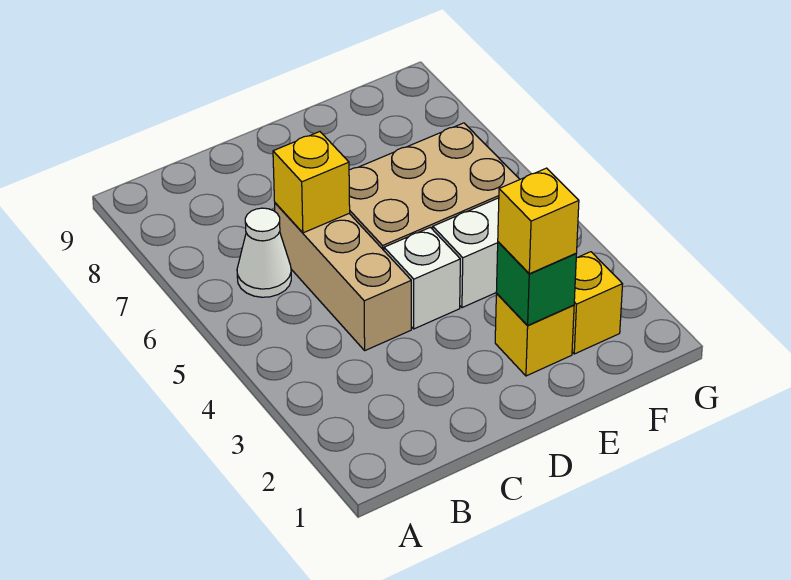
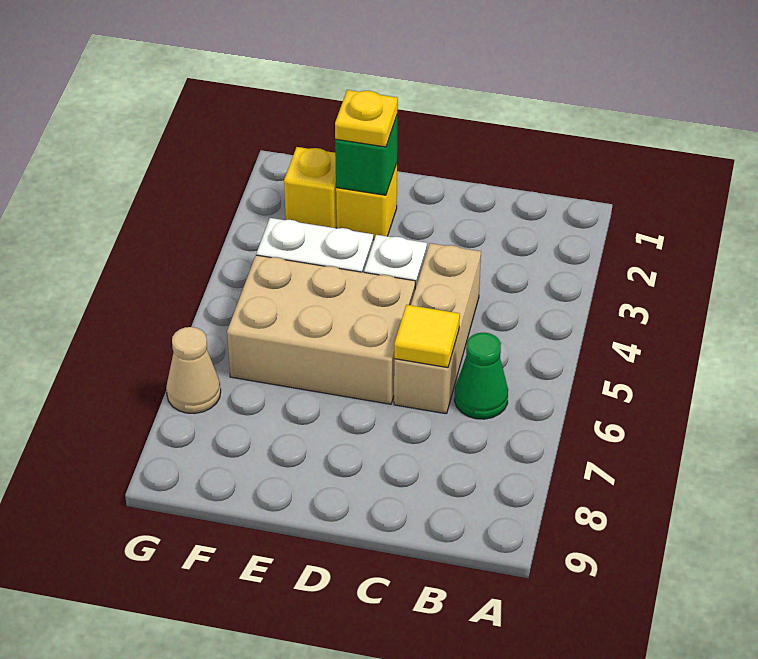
white 1x1 cone [237,208,291,297] -> green 1x1 cone [454,333,508,419]
yellow 1x1 brick [273,132,350,233] -> yellow 1x1 tile [394,305,460,368]
yellow 1x1 brick [498,168,579,274] -> yellow 1x1 plate [335,90,398,147]
none -> tan 1x1 cone [166,327,221,414]

